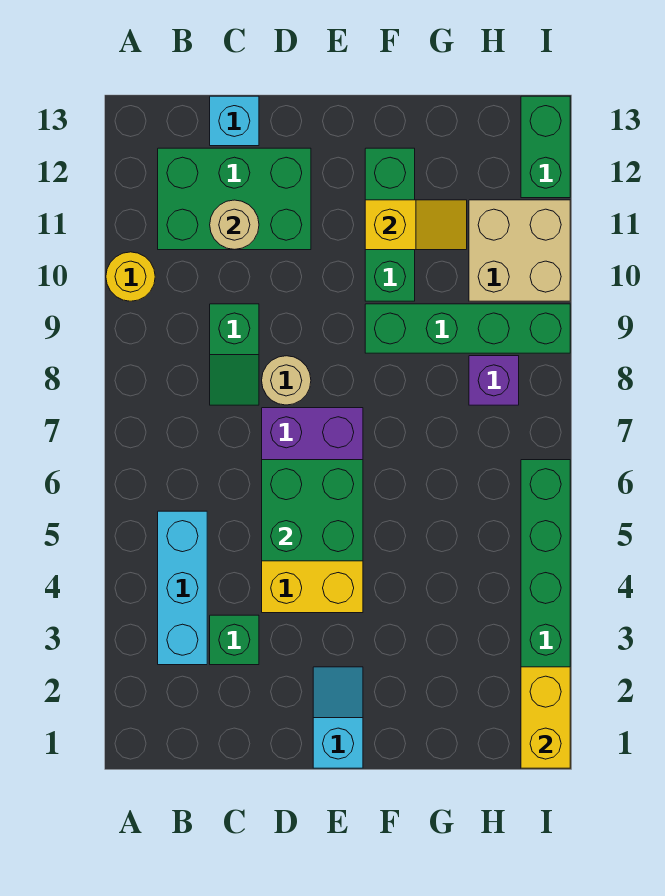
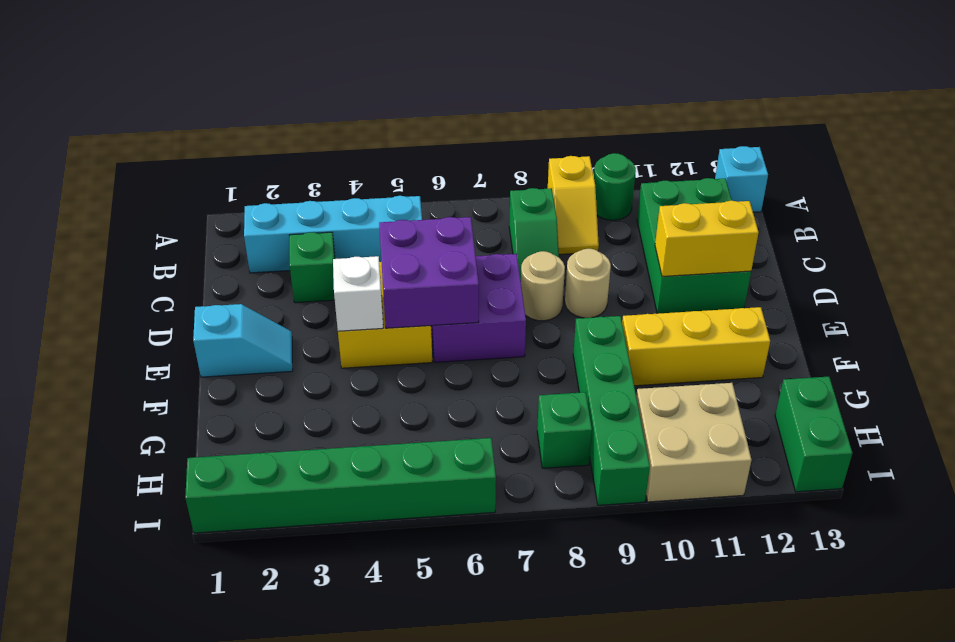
yellow 1x1 round brick [106,252,155,301] -> green 1x1 round brick [594,153,636,220]
cyan 1x3 brick [158,511,207,665] -> cyan 1x4 brick [244,196,422,273]
green 1x2 slope [210,304,259,405] -> green 1x2 slope turned to [509,188,559,280]
tan 1x1 round brick [210,200,259,250] -> tan 1x1 round brick moved to [565,249,611,318]
cyan 1x1 brick [210,96,259,146] -> cyan 1x1 brick moved to [715,146,768,212]
green 2x2 brick [262,460,363,561] -> purple 2x2 brick [379,217,479,328]
none -> white 1x1 brick [333,256,383,331]
green 1x3 brick [365,148,415,301] -> yellow 1x3 brick [622,307,770,386]
yellow 1x2 slope [365,200,467,250] -> yellow 1x2 slope moved to [548,156,599,255]
purple 1x1 brick [469,356,519,405] -> green 1x1 brick [537,392,592,468]
yellow 1x2 brick [521,667,570,768] -> yellow 1x2 brick moved to [655,201,759,276]
green 1x2 brick [521,96,570,198] -> green 1x2 brick turned to [775,377,852,492]

